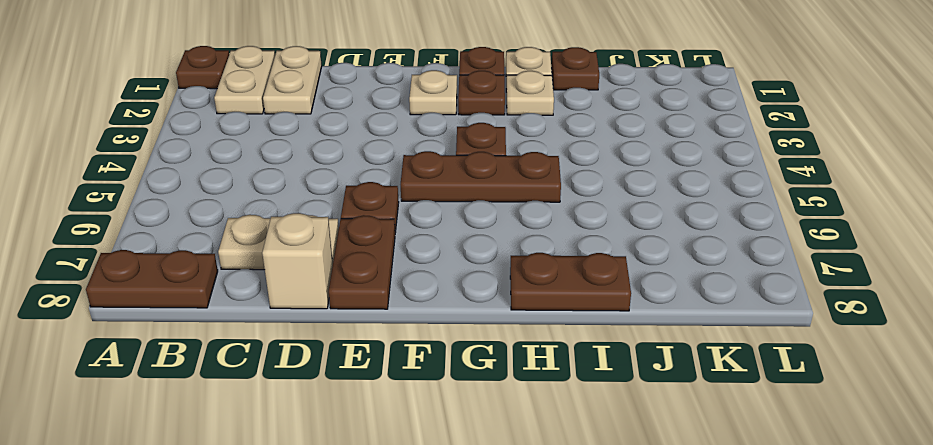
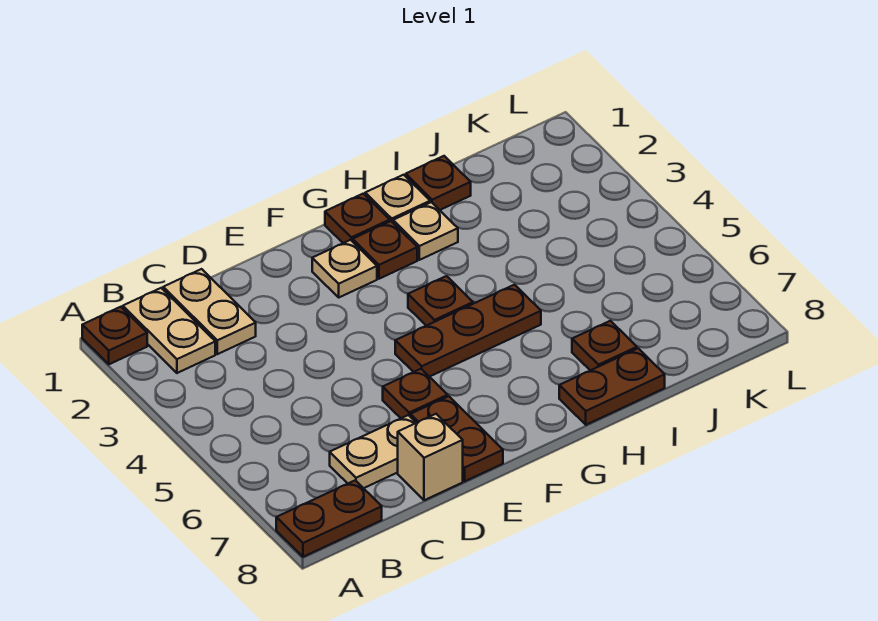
none -> brown 1x1 plate [572,321,637,370]

